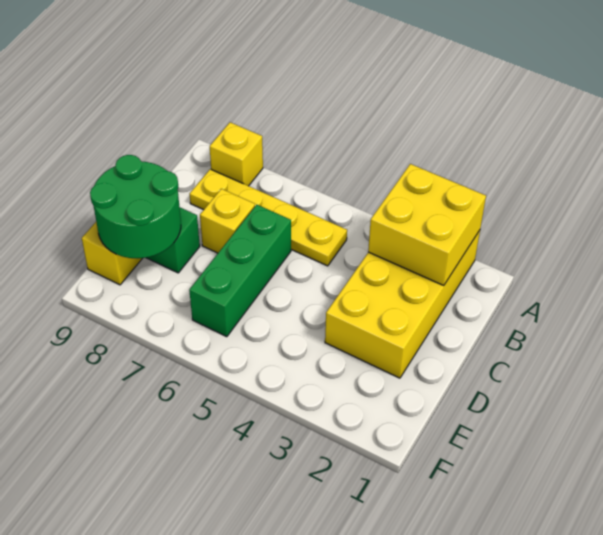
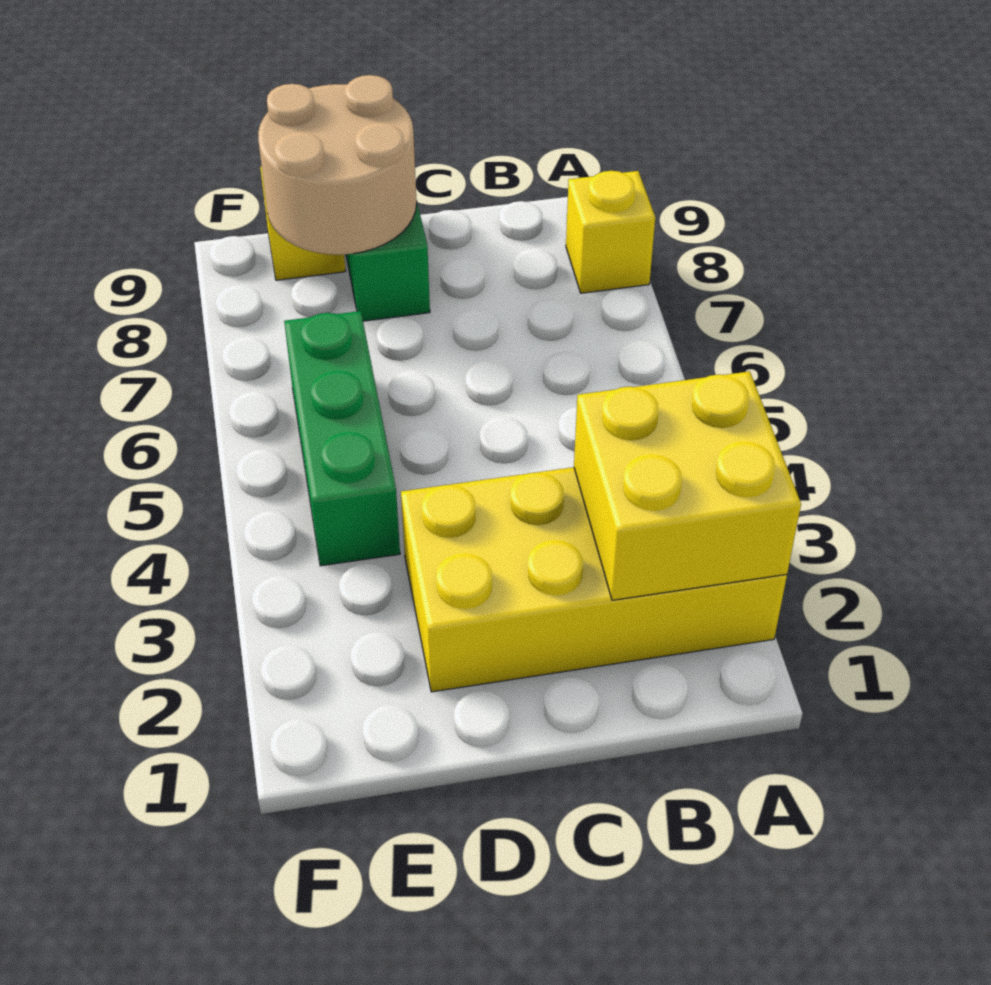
yellow 1x4 plate [190,169,347,266] -> none
green 1x3 brick [189,205,291,337] -> green 1x3 brick turned to [284,311,400,566]
yellow 1x1 brick [200,189,255,253] -> none
green 2x2 round brick [90,155,181,258] -> tan 2x2 round brick [258,75,417,255]

